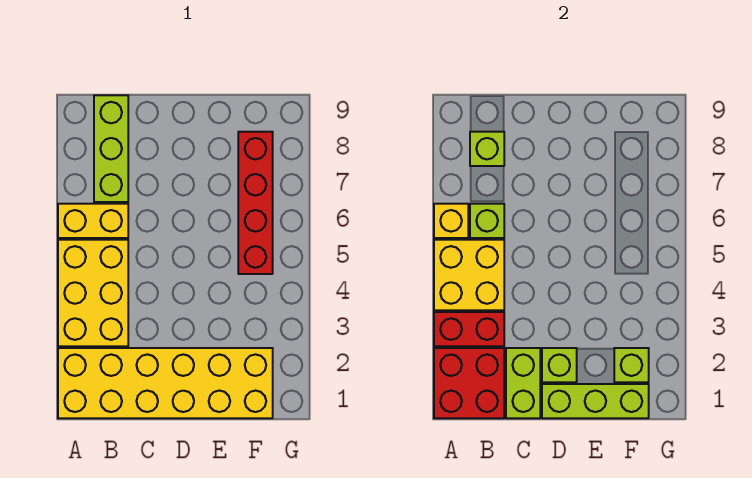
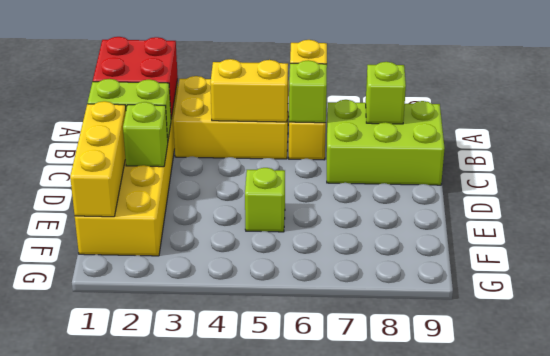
red 1x2 brick [434,312,504,346] -> none
yellow 2x2 brick [434,240,504,310] -> yellow 1x2 brick [210,59,288,122]
lime 1x3 brick [94,95,128,202] -> lime 2x3 brick [327,100,445,185]
lime 1x3 brick [542,384,649,418] -> yellow 1x3 brick [70,101,126,217]
lime 1x1 brick [614,348,649,382] -> lime 1x1 brick moved to [245,168,285,232]
red 1x4 brick [238,132,273,274] -> none

